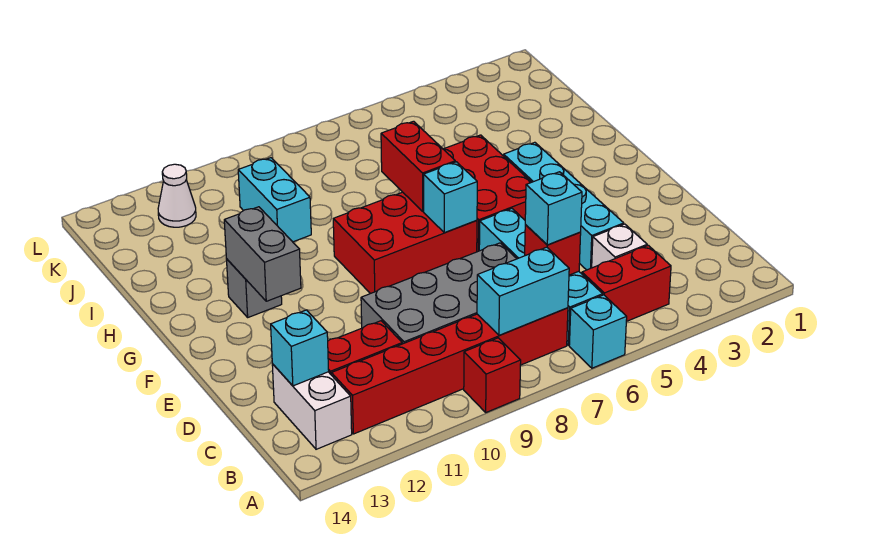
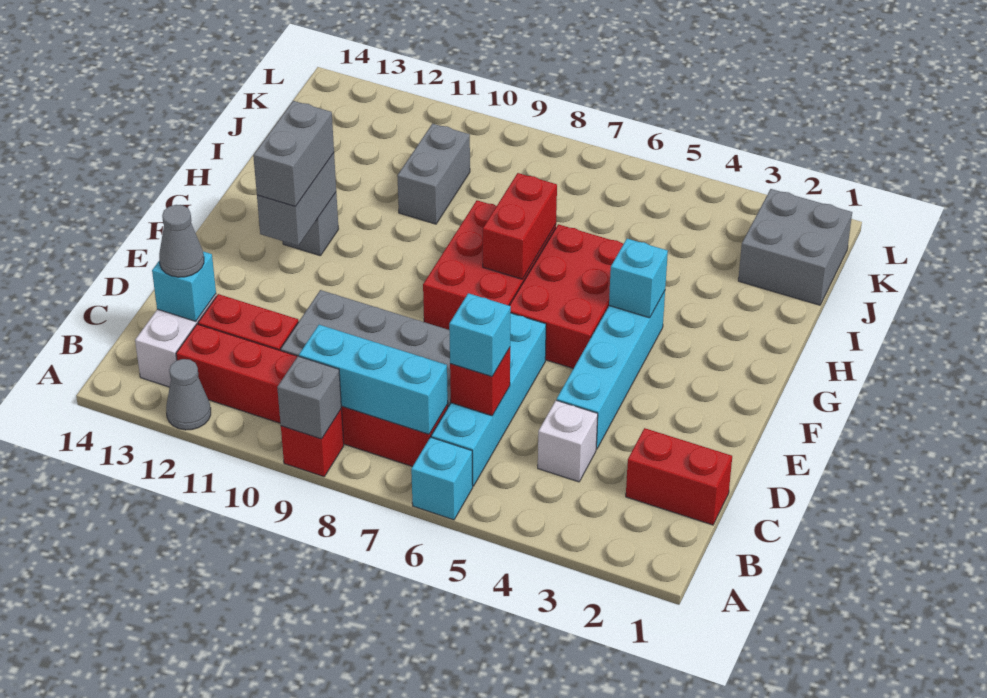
none -> grey 1x1 brick [277,356,341,439]
none -> grey 1x1 cone [166,359,211,430]
red 1x2 brick [582,245,671,322] -> red 1x2 brick moved to [626,428,732,525]
cyan 1x2 brick [477,247,569,335] -> cyan 1x3 brick [299,325,448,434]
none -> grey 1x1 cone [159,205,204,277]
red 2x3 brick [333,192,477,294] -> red 2x3 brick turned to [423,200,556,330]
cyan 1x1 brick [424,162,477,233] -> cyan 1x1 brick moved to [609,239,668,318]
none -> grey 1x2 brick [253,101,334,206]
cyan 1x2 brick [238,158,311,242] -> grey 1x2 brick [397,123,470,224]
none -> grey 2x2 brick [738,189,852,305]
white 1x1 cone [158,164,196,227] -> none

